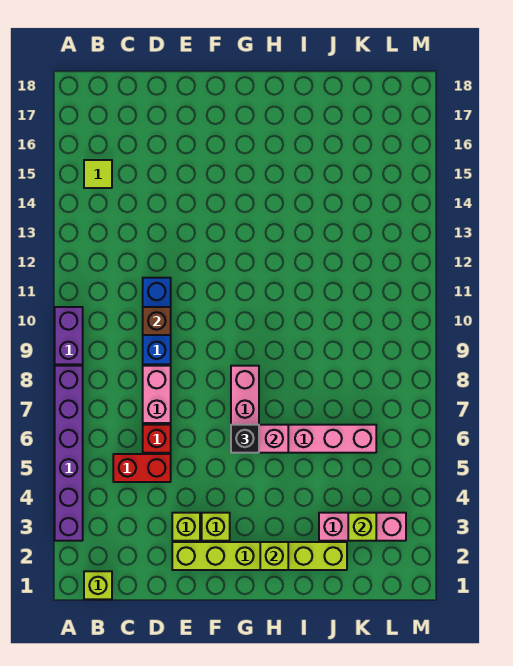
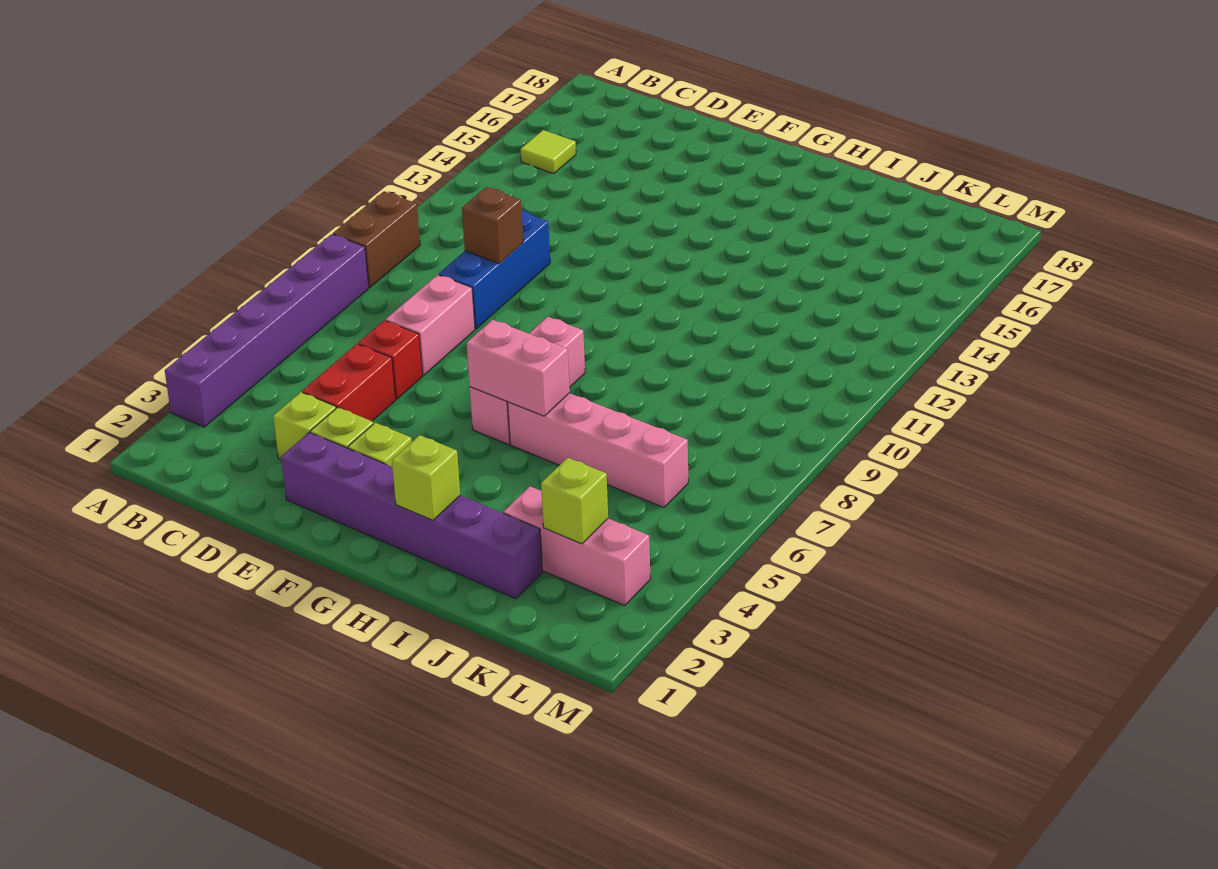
purple 1x2 brick [55,307,83,364] -> brown 1x2 brick [333,191,420,287]
lime 1x1 brick [84,571,112,599] -> lime 1x1 brick moved to [273,392,336,459]
red 1x2 brick [113,454,171,482] -> red 1x2 brick turned to [302,344,396,421]
lime 1x6 brick [172,542,347,570] -> purple 1x6 brick [281,432,543,599]
black 1x1 brick [231,425,259,453] -> none

